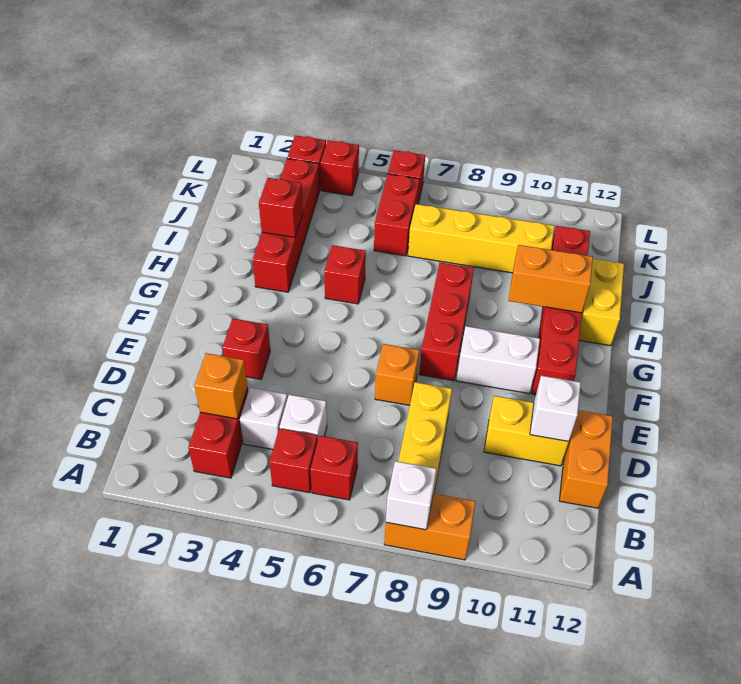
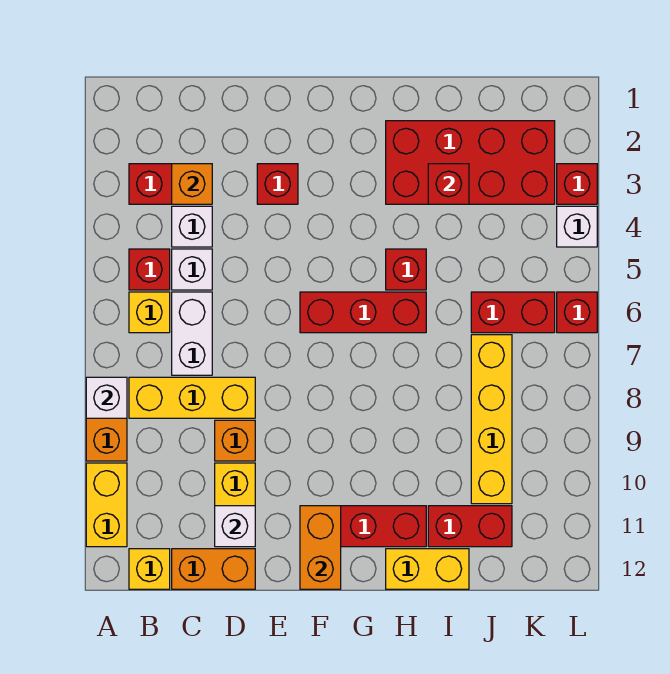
none -> yellow 1x2 brick [86,463,127,547]
red 1x1 brick [311,436,358,500] -> yellow 1x1 brick [129,292,170,333]
none -> yellow 1x1 brick [129,549,170,589]
orange 1x1 brick [375,344,419,405] -> orange 1x1 brick moved to [215,420,255,461]
red 1x3 brick [419,263,474,381] -> red 1x3 brick moved to [300,292,426,333]
white 1x2 brick [456,326,540,394] -> white 1x2 brick moved to [172,292,212,375]
red 1x4 brick [253,159,319,292] -> red 2x4 brick [386,121,555,204]
orange 1x2 brick [508,245,593,313] -> orange 1x2 brick moved to [300,506,341,589]
red 1x1 brick [321,140,359,196] -> white 1x1 brick [557,206,597,247]

